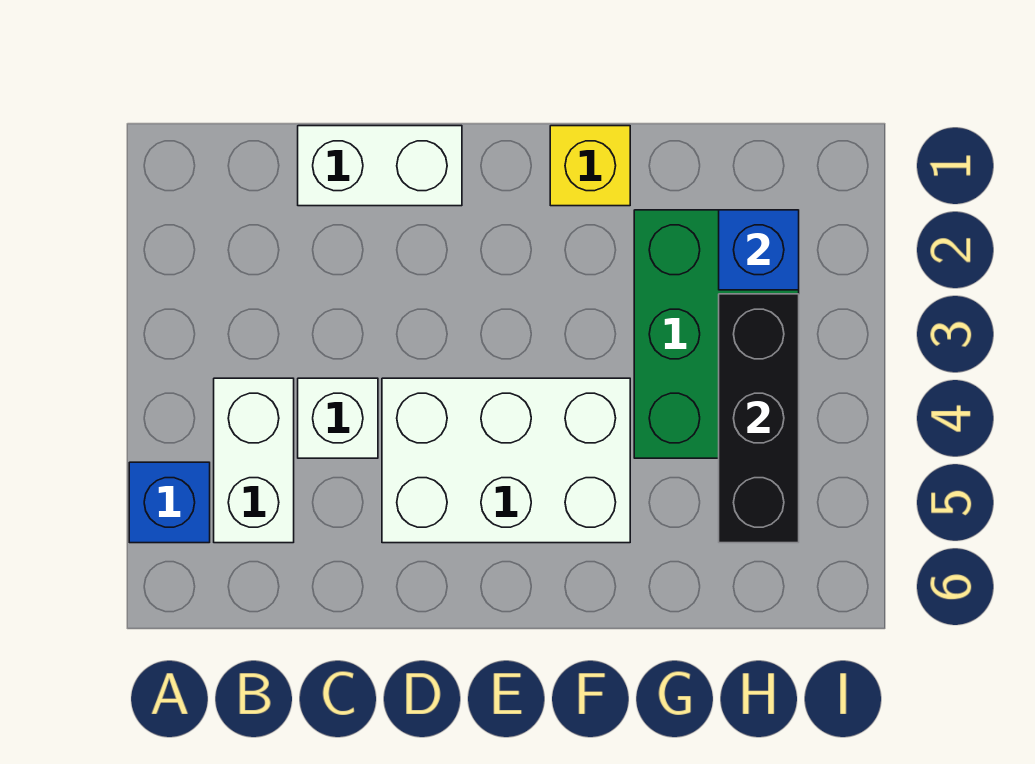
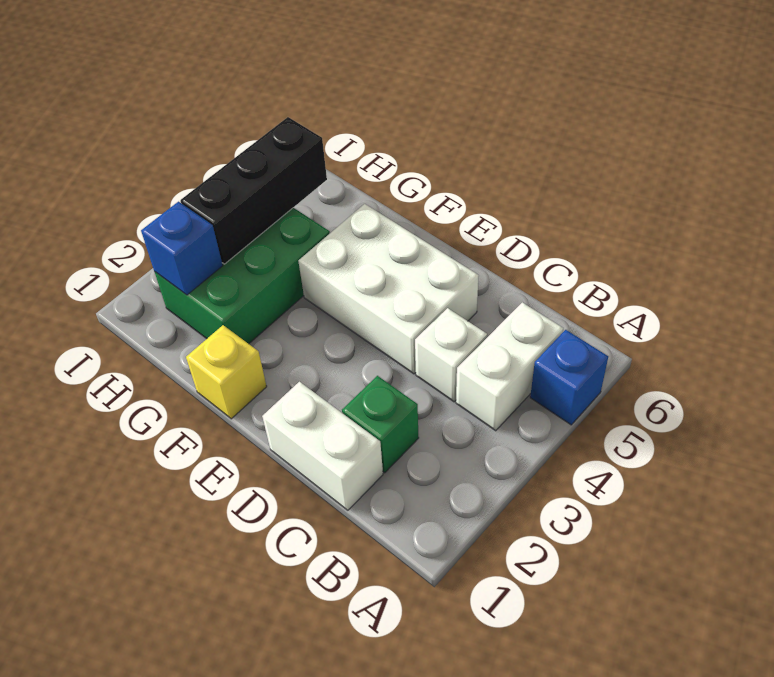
none -> green 1x1 brick [342,376,419,473]

